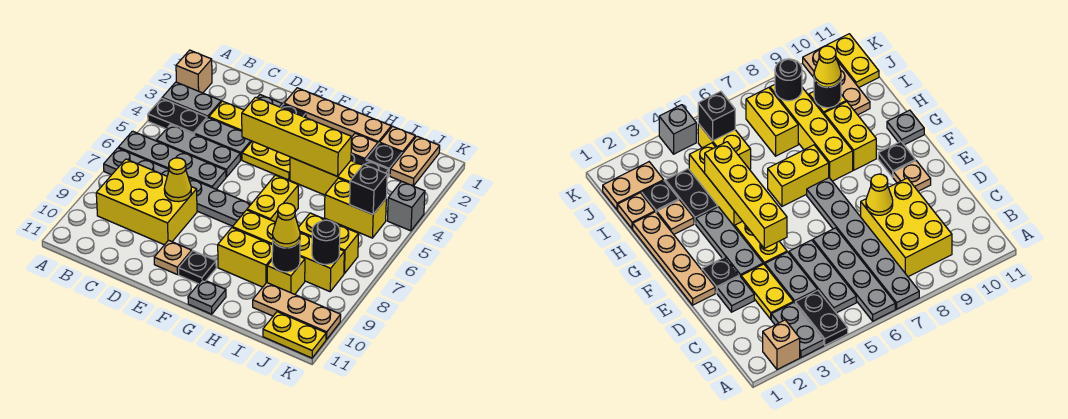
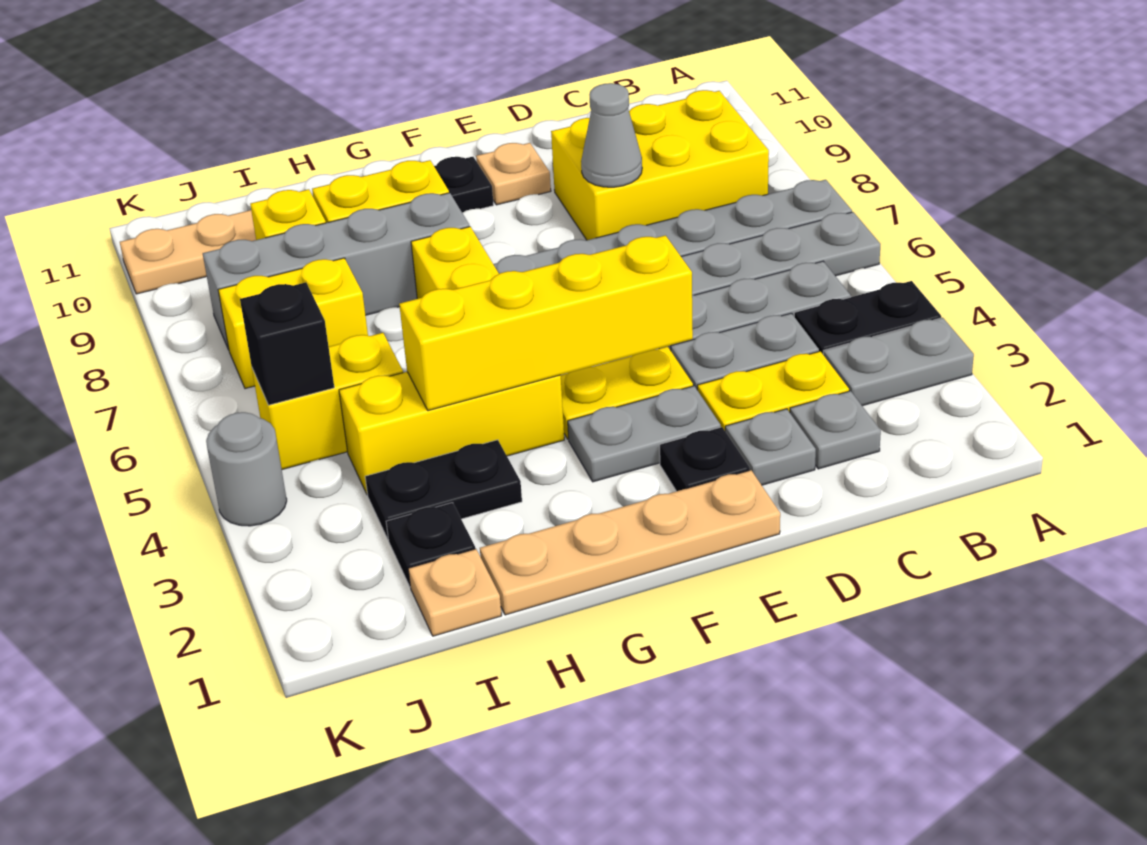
tan 1x1 brick [176,50,212,93] -> none
yellow 1x1 cone [164,158,191,202] -> grey 1x1 cone [581,83,642,187]
grey 1x3 plate [696,207,763,277] -> grey 1x2 plate [568,386,721,482]
yellow 1x4 brick [233,210,344,292] -> grey 1x4 brick [203,193,470,350]
grey 1x1 plate [188,279,226,314] -> grey 1x1 plate moved to [790,391,881,469]
tan 1x1 plate [351,133,378,160] -> none
black 1x1 round brick [272,241,300,272] -> none
yellow 1x1 cone [273,203,300,248] -> none
tan 1x2 plate [390,136,440,186] -> none
black 1x1 round brick [312,220,340,264] -> none
yellow 1x2 plate [263,312,326,358] -> none
grey 1x1 brick [387,181,425,231] -> grey 1x1 round brick [206,412,287,526]

